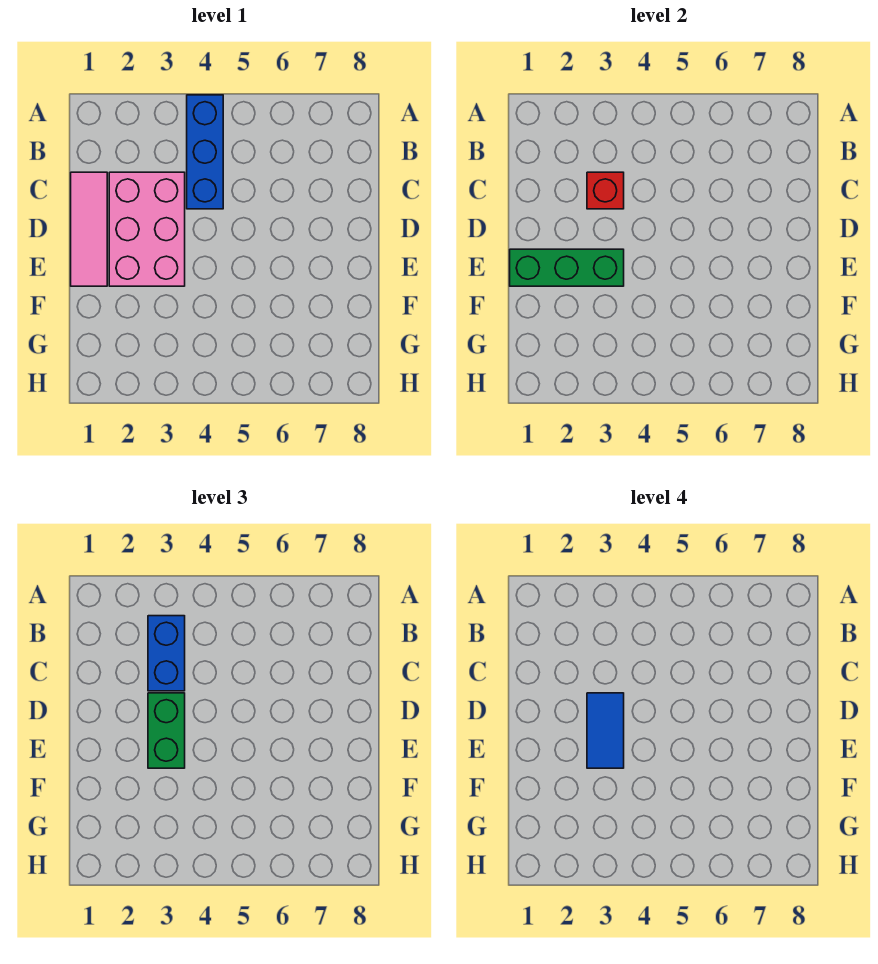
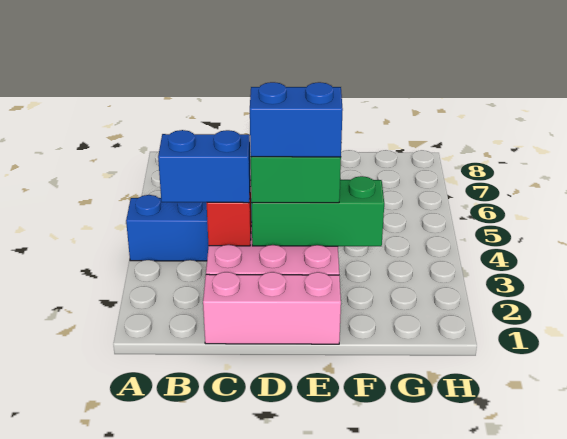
pink 1x3 tile [71,172,107,286] -> pink 1x3 brick [203,272,341,344]
blue 1x2 tile [587,693,624,768] -> blue 1x2 brick [250,82,343,157]
green 1x3 brick [510,249,624,286] -> green 1x3 brick turned to [251,176,384,246]

